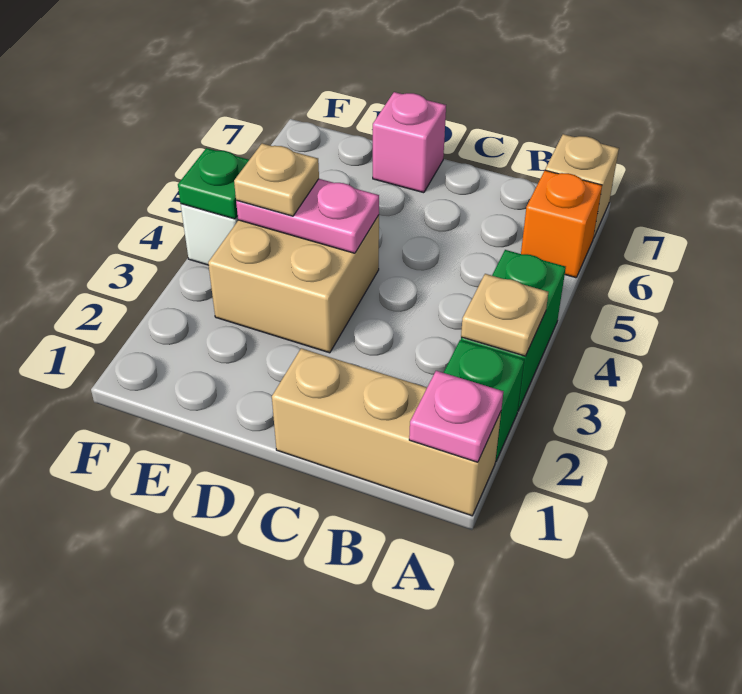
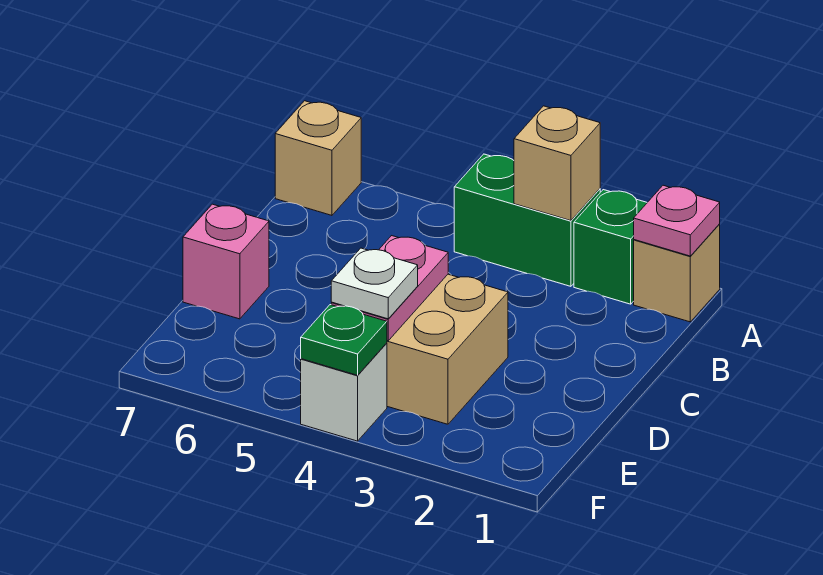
tan 1x3 brick [272,348,501,516] -> tan 1x1 brick [634,224,720,322]
tan 1x1 plate [461,274,548,356] -> tan 1x1 brick [514,106,600,221]
orange 1x1 brick [521,170,602,278] -> none
tan 1x1 plate [234,143,319,216] -> white 1x1 plate [331,248,418,319]

